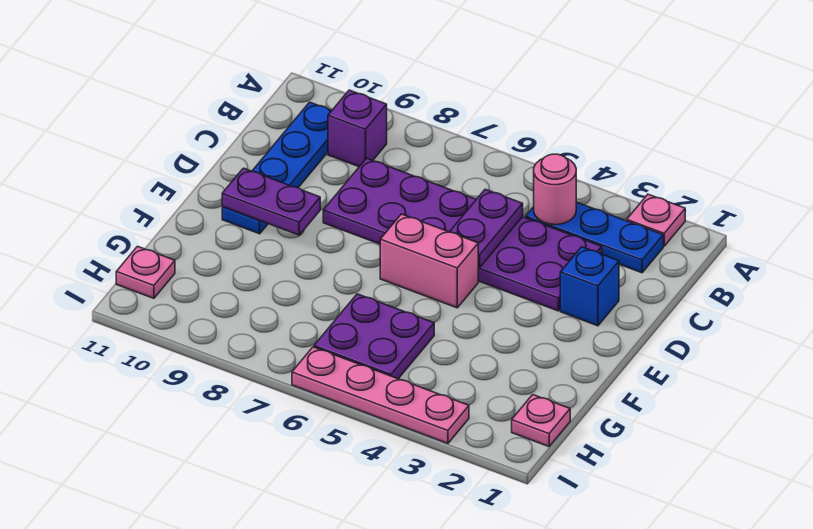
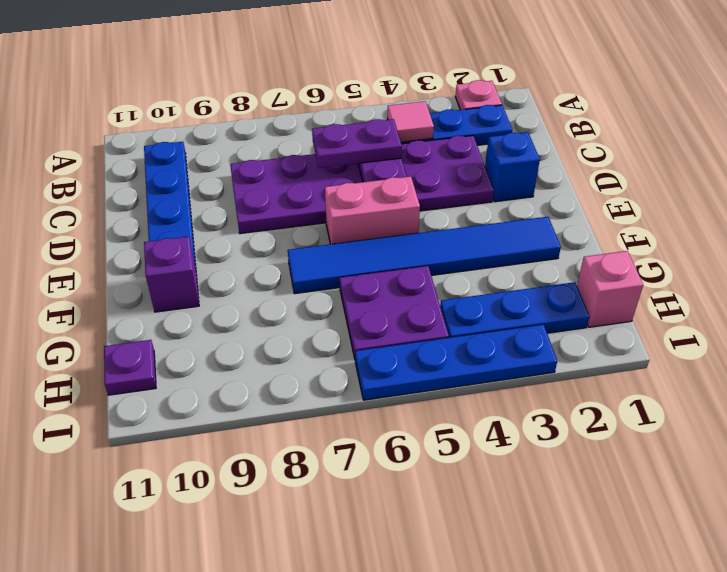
pink 1x1 round brick [534,154,576,225] -> pink 1x1 tile [387,101,434,142]
purple 1x1 brick [328,90,387,167] -> purple 1x1 brick moved to [144,237,199,312]
purple 1x2 plate [222,168,320,235] -> purple 1x2 plate moved to [312,119,402,168]
none -> blue 1x6 tile [288,217,561,294]
pink 1x1 plate [512,395,570,447] -> pink 1x1 brick [577,251,643,327]
none -> blue 1x3 plate [440,282,589,338]
pink 1x1 plate [116,246,175,298] -> purple 1x1 plate [104,340,156,395]
pink 1x4 plate [292,347,469,443] -> blue 1x4 plate [355,325,557,400]

